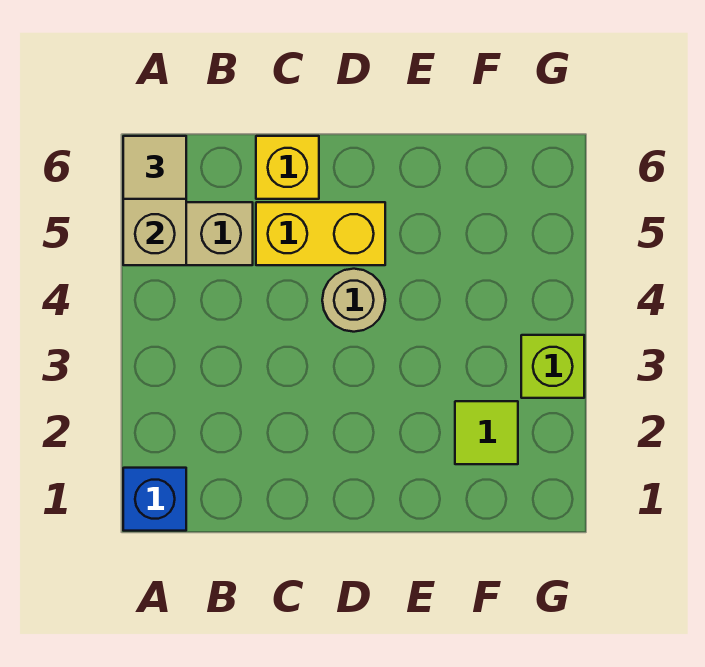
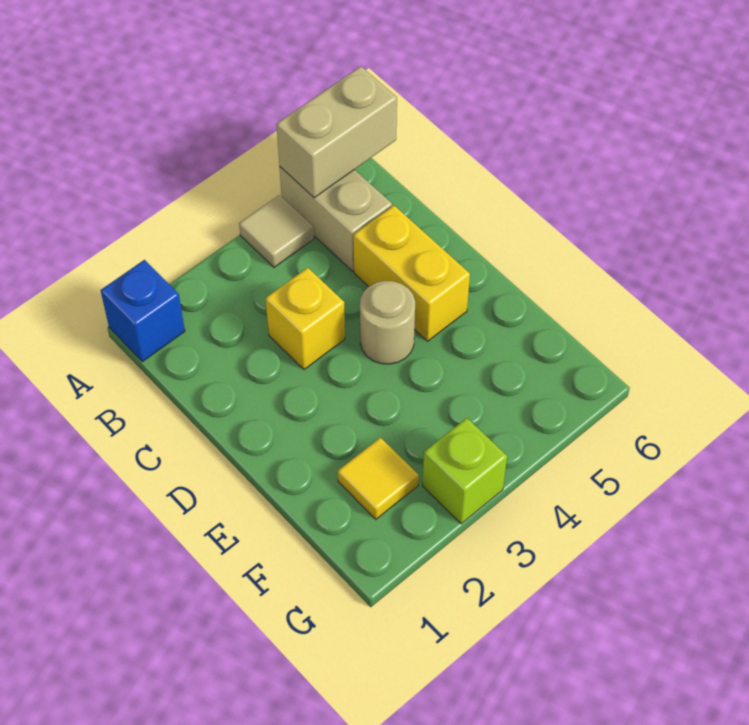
tan 1x1 tile [123,136,186,199] -> tan 1x1 tile moved to [239,195,314,267]
yellow 1x1 brick [256,136,319,199] -> yellow 1x1 brick moved to [265,268,345,369]
lime 1x1 tile [455,401,518,464] -> yellow 1x1 tile [338,438,419,519]

